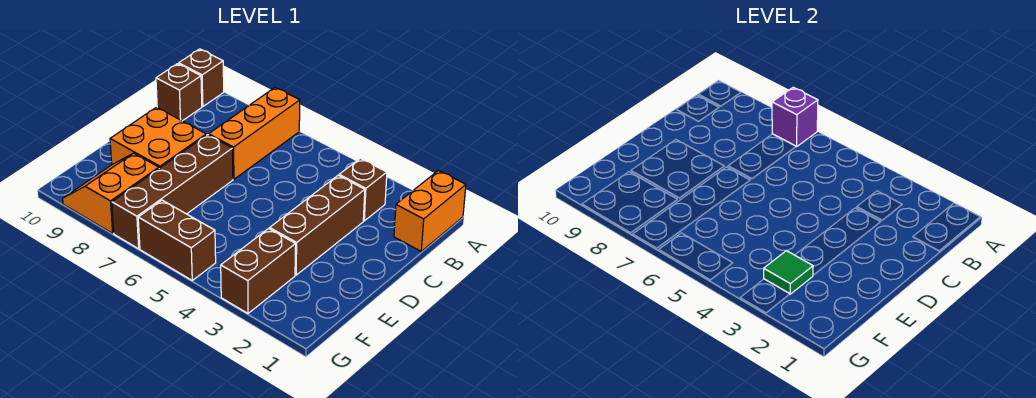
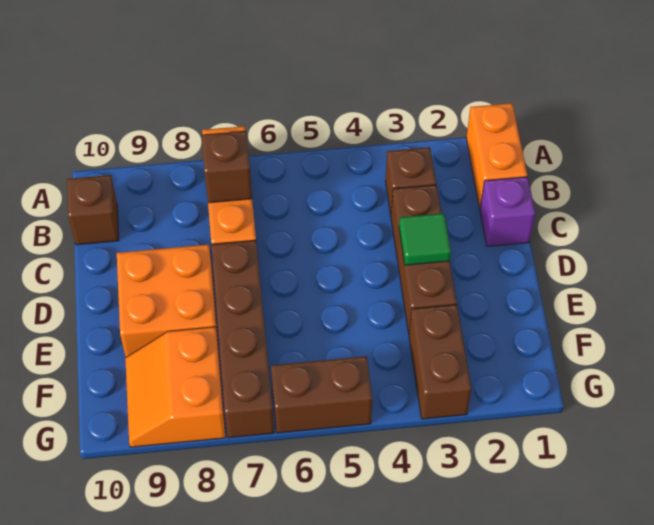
purple 1x1 brick [772,87,818,147] -> purple 1x1 brick moved to [480,177,535,246]
brown 1x1 brick [179,49,224,107] -> brown 1x1 brick moved to [201,131,252,203]
green 1x1 tile [764,251,813,294] -> green 1x1 tile moved to [399,213,451,265]

